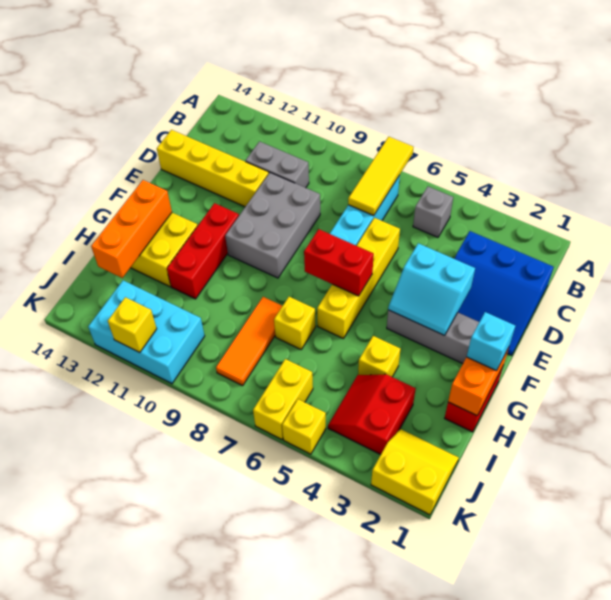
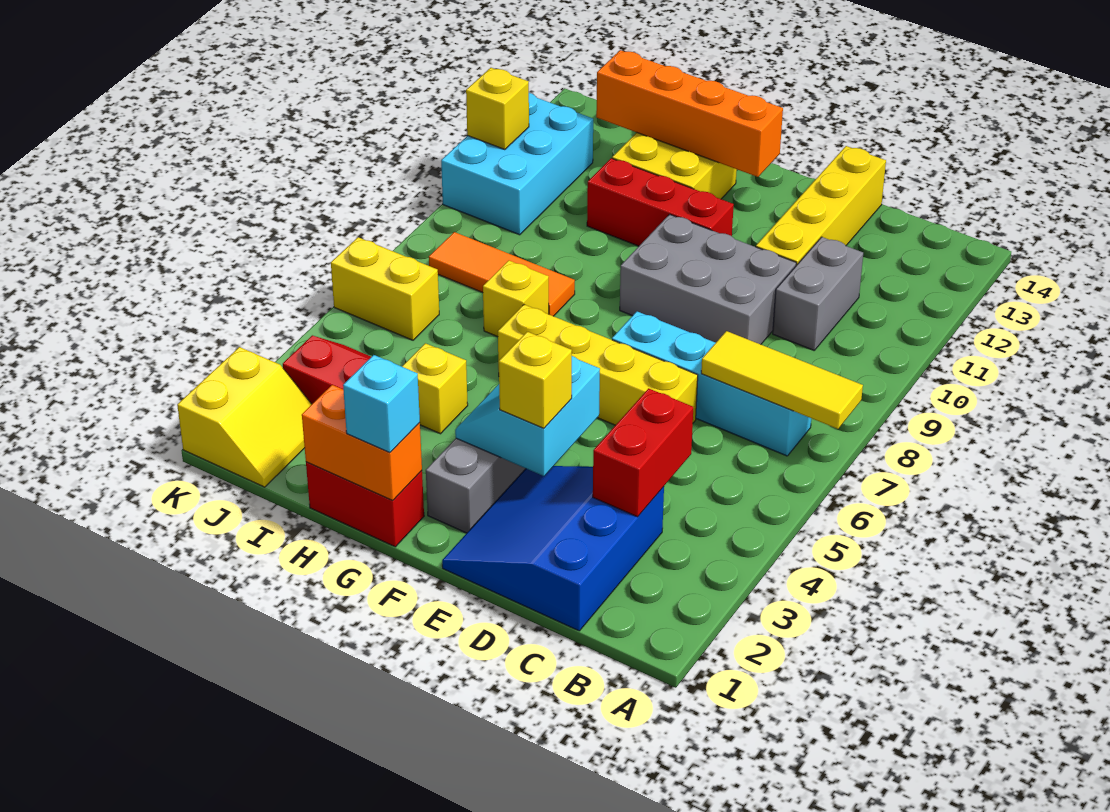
grey 1x1 brick [413,187,453,237] -> none
red 1x2 brick [304,229,374,296] -> red 1x2 brick moved to [593,388,693,517]
orange 1x3 brick [91,180,172,278] -> orange 1x4 brick [596,50,783,177]
yellow 1x1 brick [282,399,326,454] -> yellow 1x1 brick moved to [499,332,572,428]

